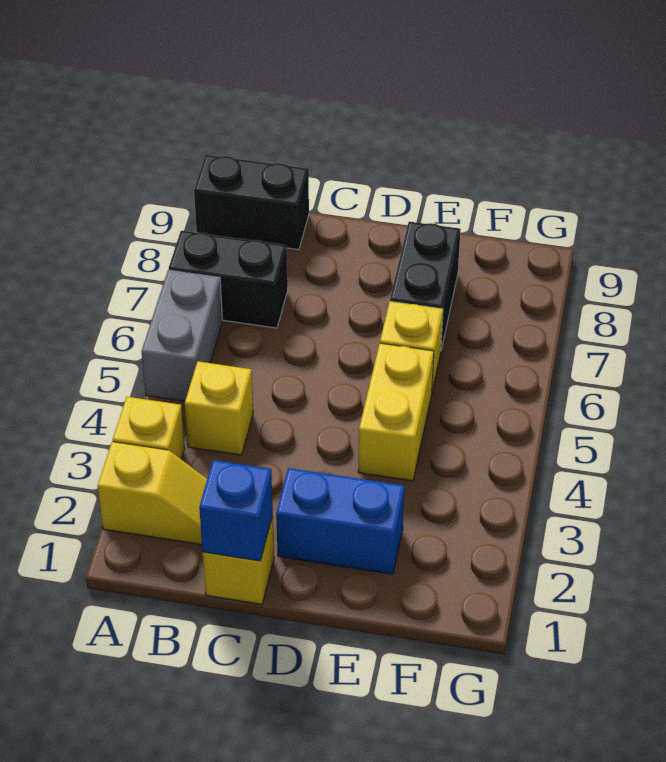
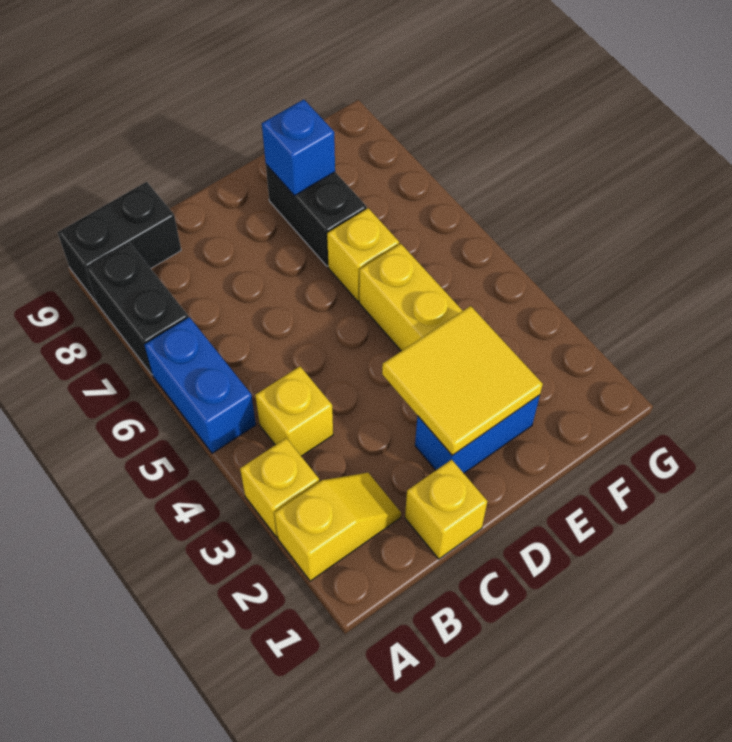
grey 1x2 brick [141,270,223,401] -> blue 1x2 brick [145,317,256,453]
black 1x2 brick [169,231,288,328] -> black 1x2 brick turned to [86,243,188,375]
blue 1x1 brick [199,460,273,561] -> blue 1x1 brick moved to [262,99,335,196]
none -> yellow 2x2 tile [382,306,543,455]

